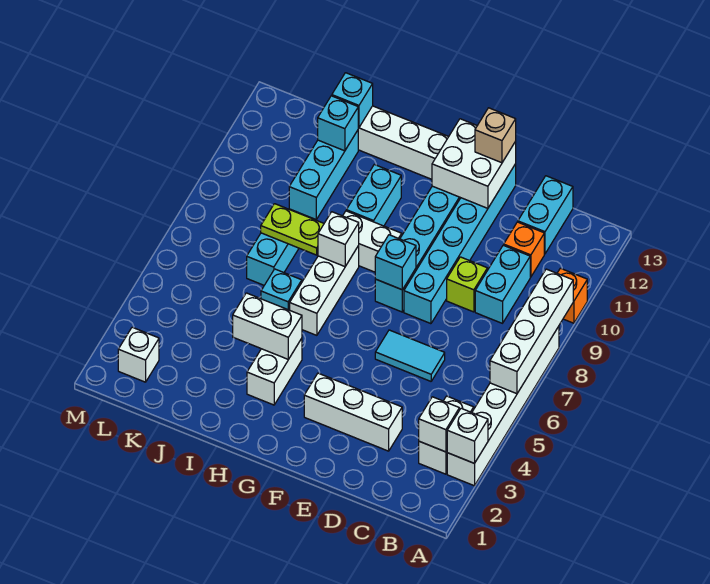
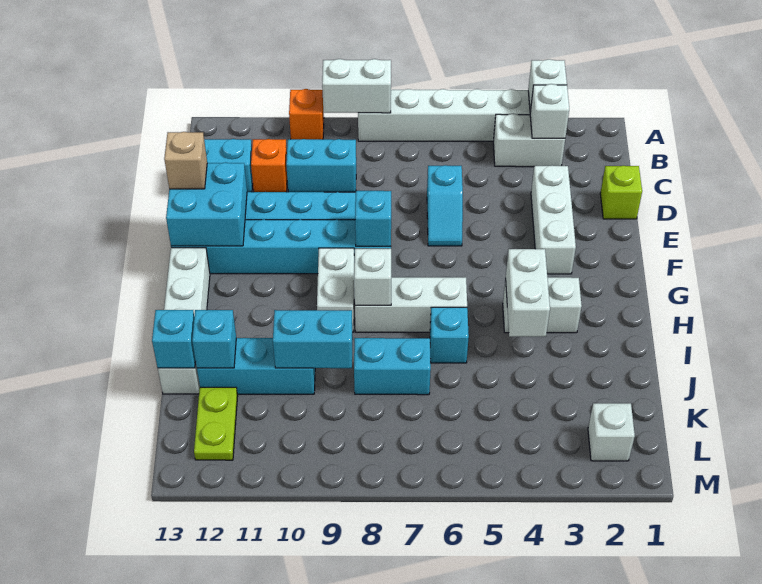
white 1x4 brick [490,269,573,394] -> white 1x2 brick [322,59,391,113]
cyan 1x2 tile [375,330,445,381] -> cyan 1x2 slope [427,165,463,246]
lime 1x1 brick [447,257,487,312] -> lime 1x1 brick moved to [600,166,642,219]
white 2x2 brick [432,119,516,208] -> cyan 2x2 brick [166,162,247,246]
cyan 1x2 brick [346,165,401,226] -> cyan 1x2 brick moved to [273,310,353,368]
lime 1x2 plate [261,204,324,255] -> lime 1x2 plate moved to [194,387,238,460]

